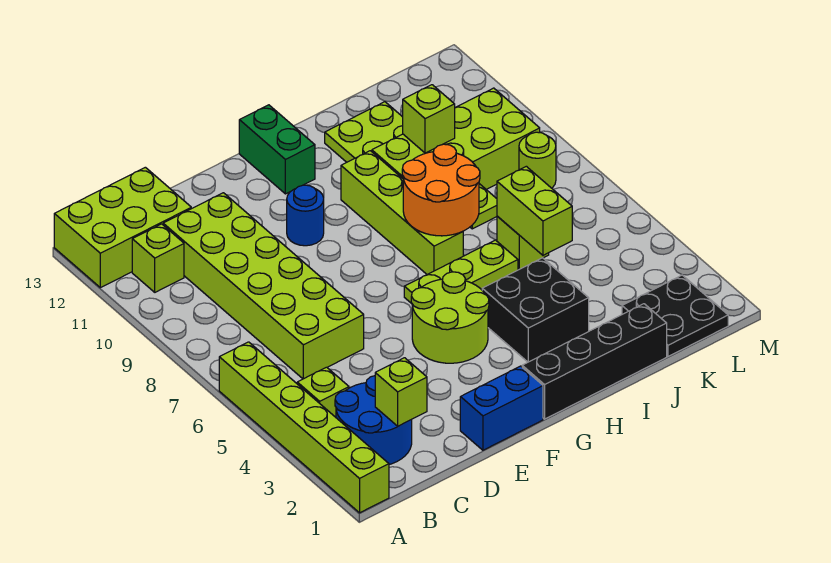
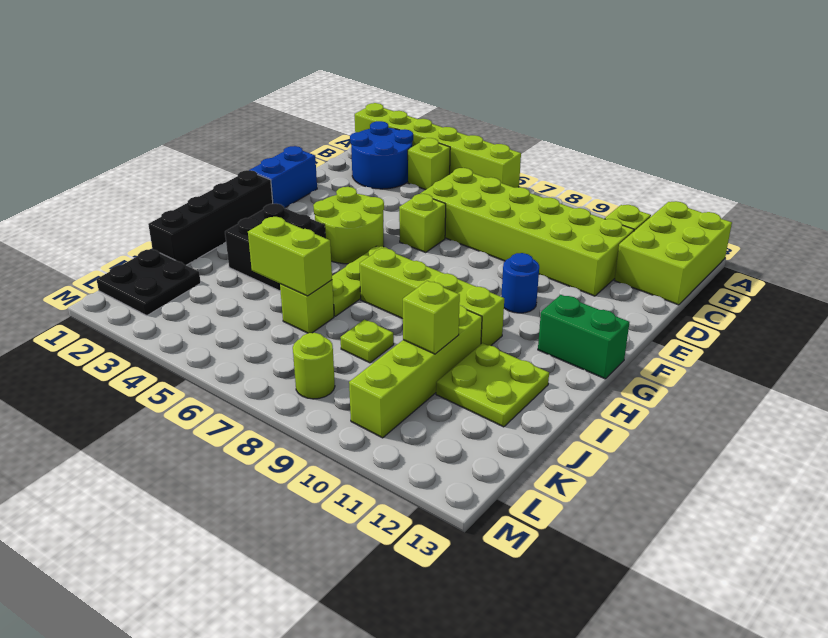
lime 1x1 brick [375,358,427,426] -> lime 1x1 brick moved to [399,194,446,252]
orange 2x2 round brick [402,144,480,236] -> none
lime 2x4 brick [372,88,540,190] -> lime 1x4 brick [349,305,482,438]

